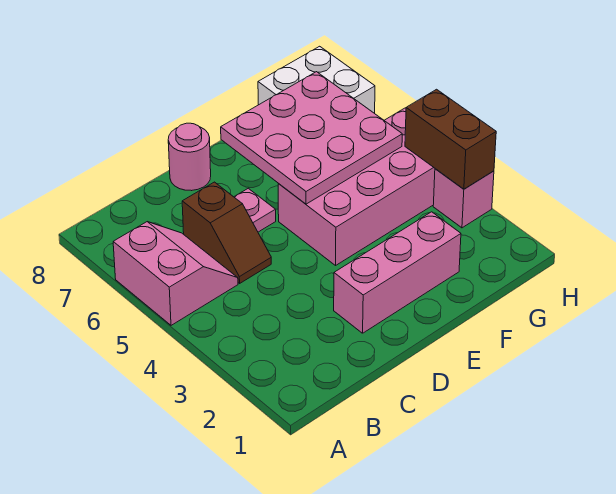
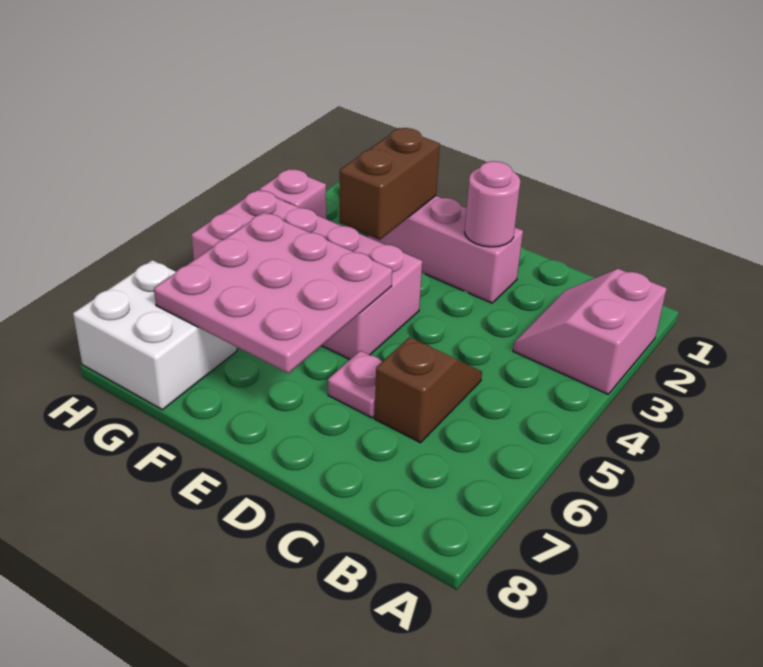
pink 2x2 slope [113,222,238,325] -> pink 2x2 slope moved to [513,269,667,394]
pink 1x1 round brick [168,123,211,191] -> pink 1x1 round brick moved to [465,161,520,247]
brown 1x2 brick [405,89,496,189] -> brown 1x2 brick moved to [339,128,440,240]

